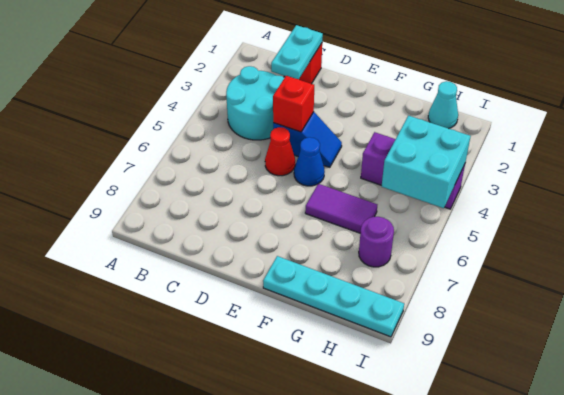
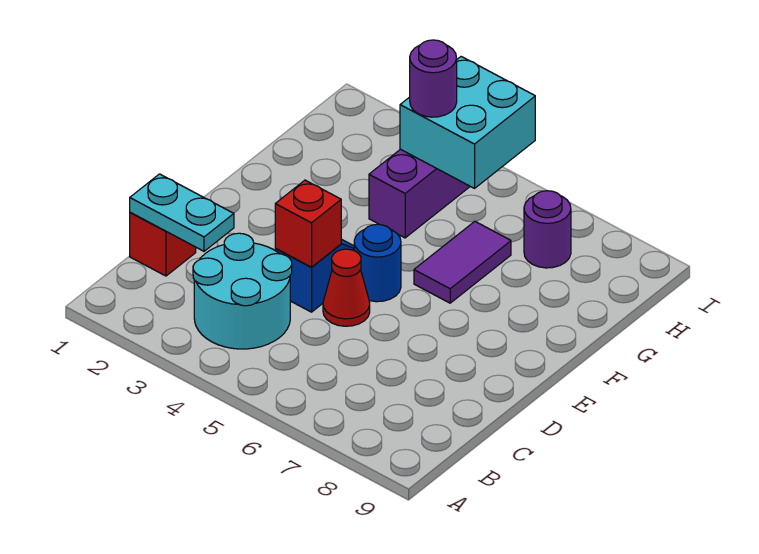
blue 1x1 cone [294,137,325,186] -> blue 1x1 round brick [354,224,401,302]
cyan 1x4 plate [263,256,404,337] -> none
cyan 1x1 cone [428,81,458,129] -> none
none -> purple 1x1 round brick [410,40,457,117]

